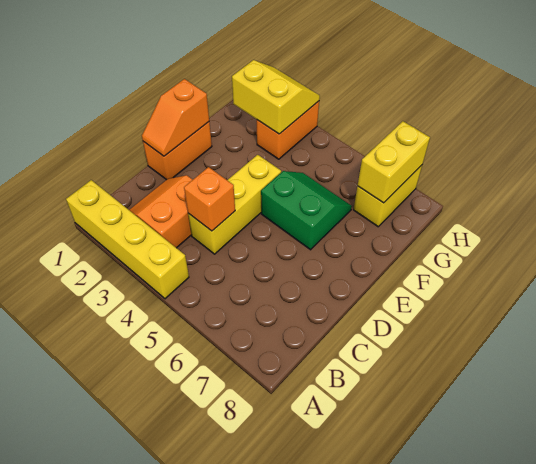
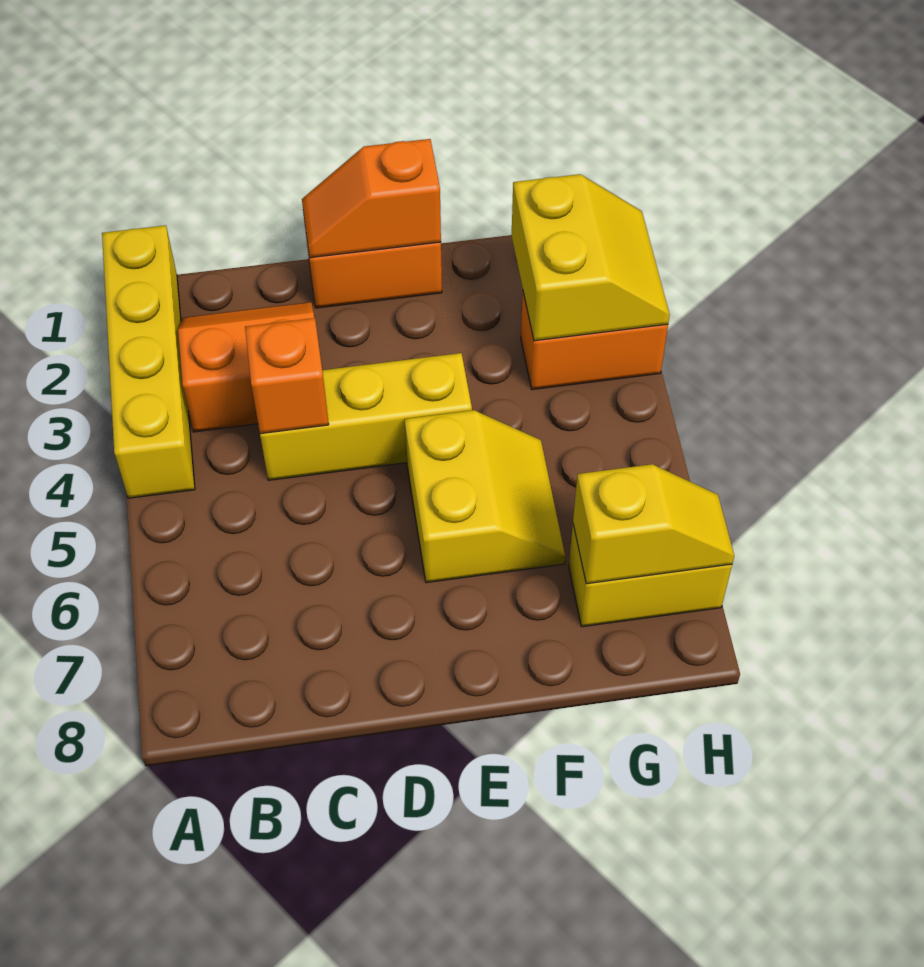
green 2x2 slope [261,171,352,250] -> yellow 2x2 slope [404,410,565,583]
yellow 1x2 brick [358,121,430,203] -> yellow 1x2 slope [573,464,734,584]

